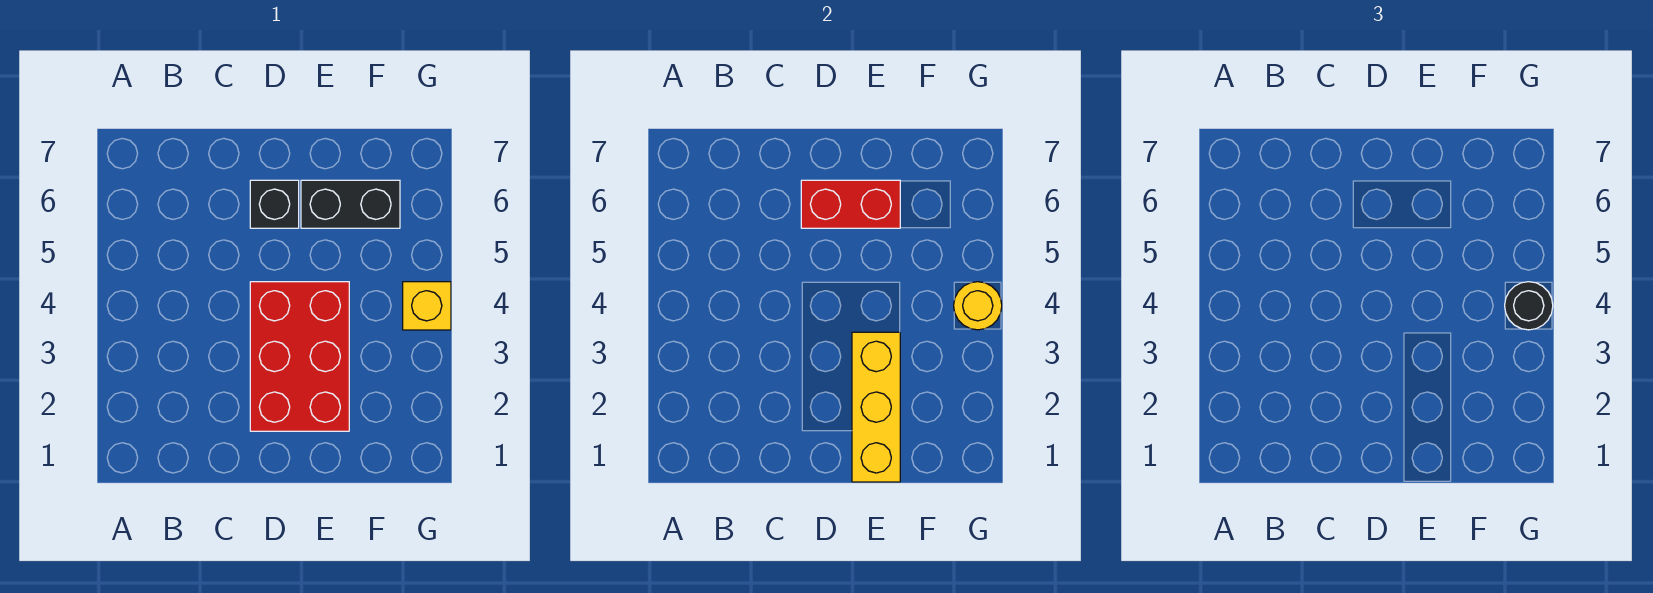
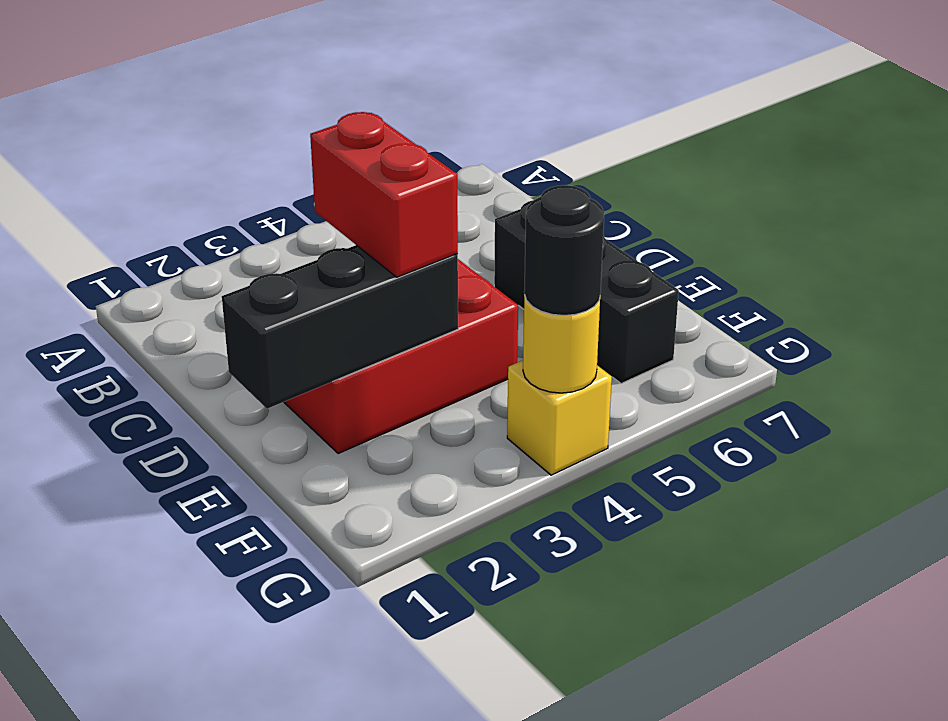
red 1x2 brick [801,180,900,228] -> red 1x2 brick moved to [310,112,458,277]
yellow 1x3 brick [852,332,900,482] -> black 1x3 brick [222,245,458,409]

